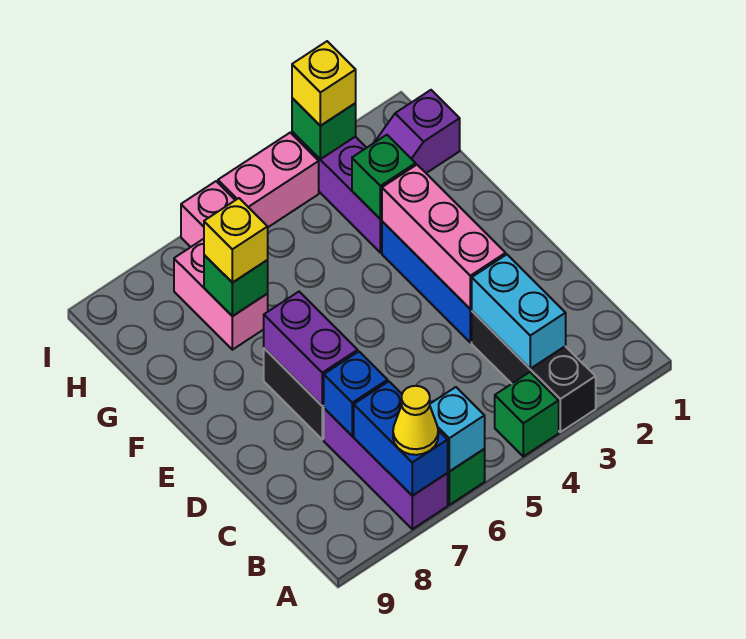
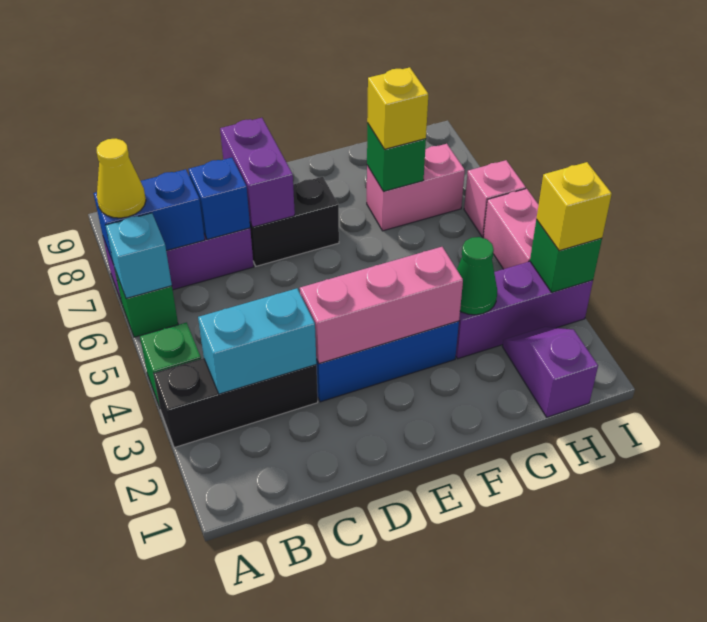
purple 1x2 brick [264,292,358,406] -> purple 1x2 brick turned to [220,118,295,227]
green 1x1 brick [352,135,416,219] -> green 1x1 cone [457,237,497,315]

